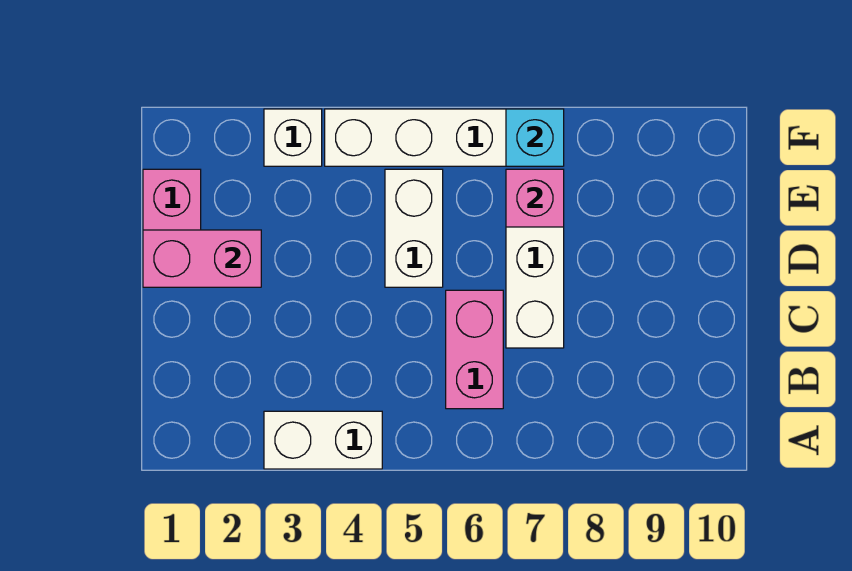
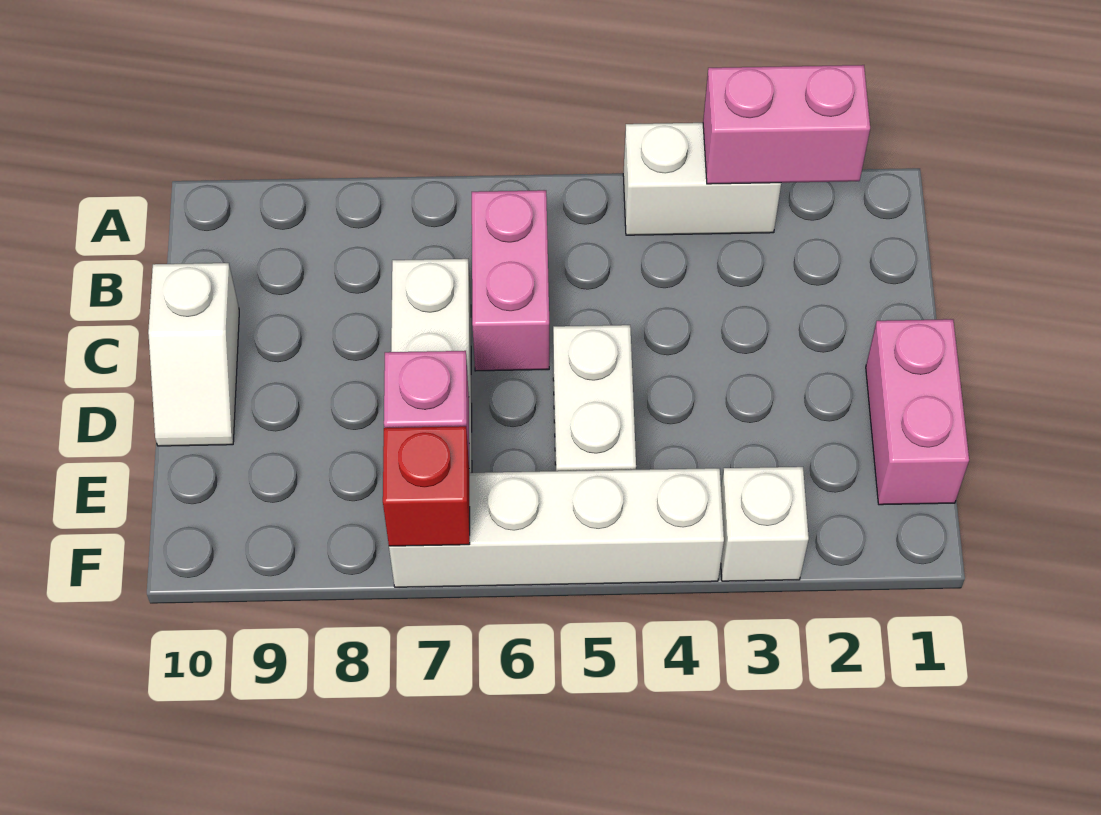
none -> white 1x2 slope [148,263,239,446]
pink 1x2 brick [143,230,261,287] -> pink 1x2 brick moved to [703,65,870,184]
cyan 1x1 brick [506,109,564,166] -> red 1x1 brick [383,426,470,546]

